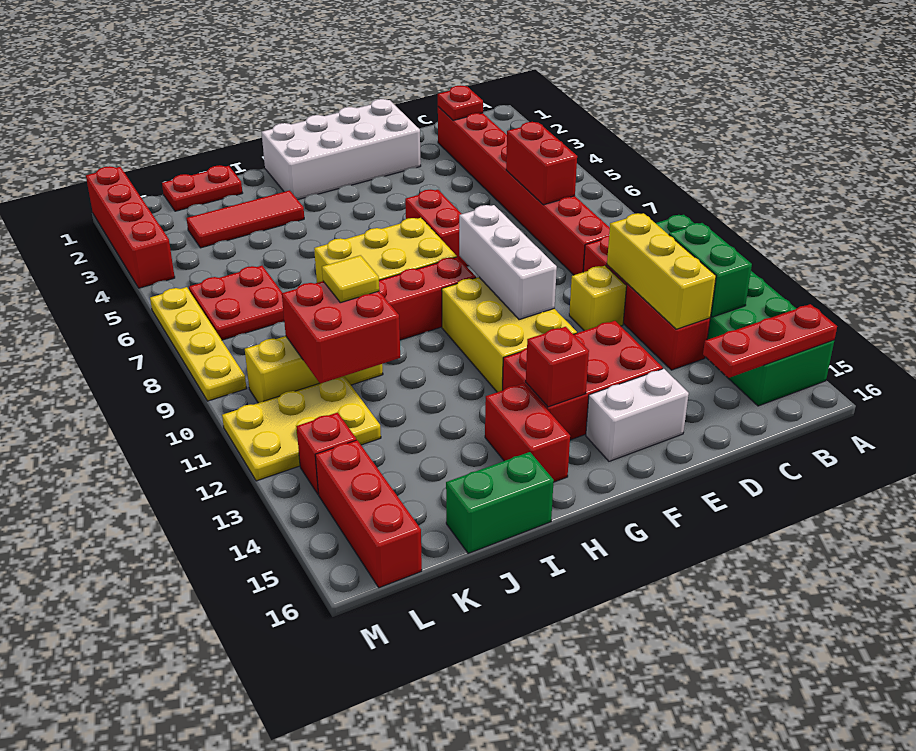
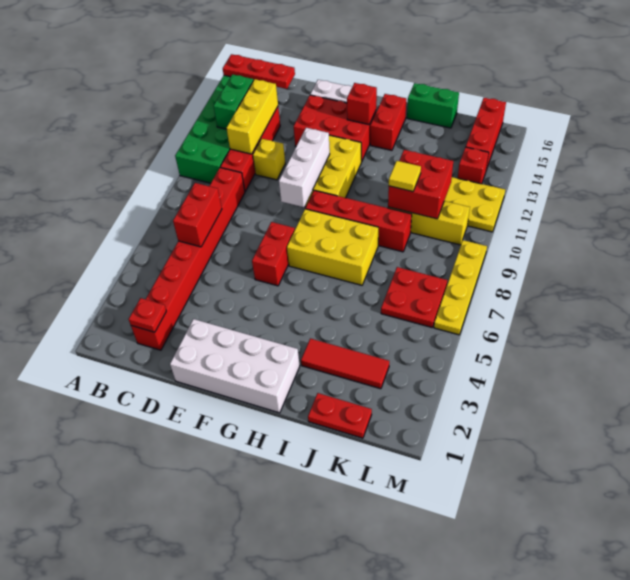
red 1x4 brick [86,166,175,288] -> none

